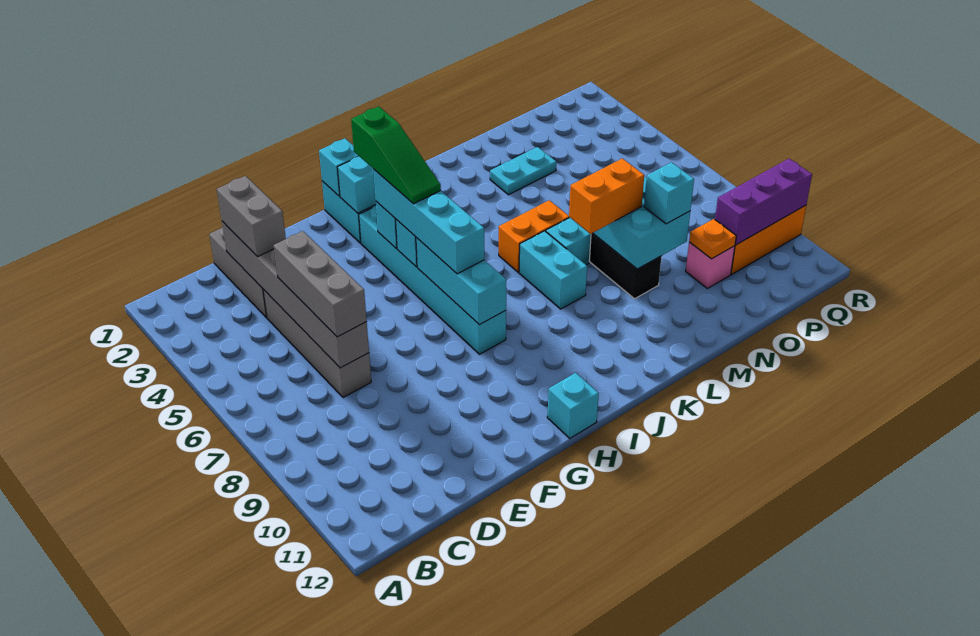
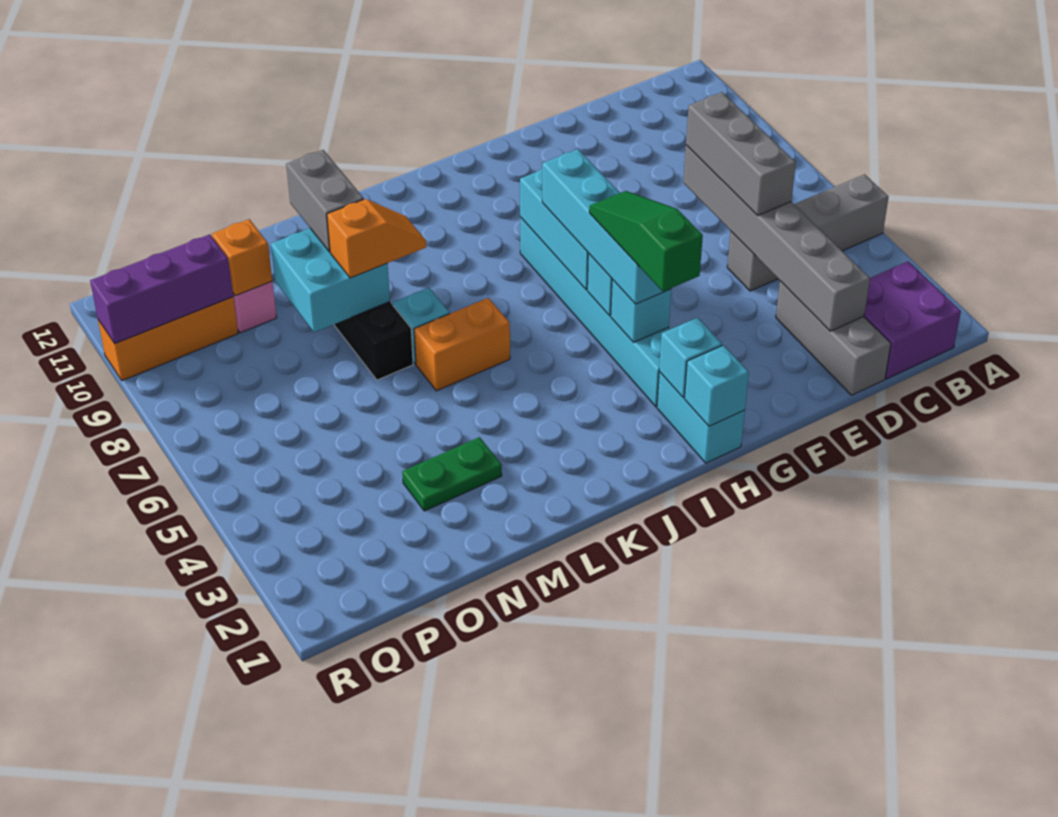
none -> purple 2x2 brick [864,261,961,379]
grey 1x2 brick [217,176,286,257] -> grey 1x2 brick moved to [286,150,364,252]
grey 1x4 brick [263,289,371,398] -> grey 1x4 brick turned to [727,174,889,291]
cyan 1x1 brick [547,373,599,438] -> none
cyan 1x2 brick [519,231,587,309] -> none
orange 1x2 brick [569,158,644,234] -> orange 1x2 slope [327,199,426,278]
cyan 1x2 plate [490,147,556,195] -> green 1x2 plate [402,437,502,511]
cyan 1x1 brick [644,162,694,224] -> none
orange 1x1 plate [689,219,736,259] -> orange 1x1 brick [212,219,272,296]

